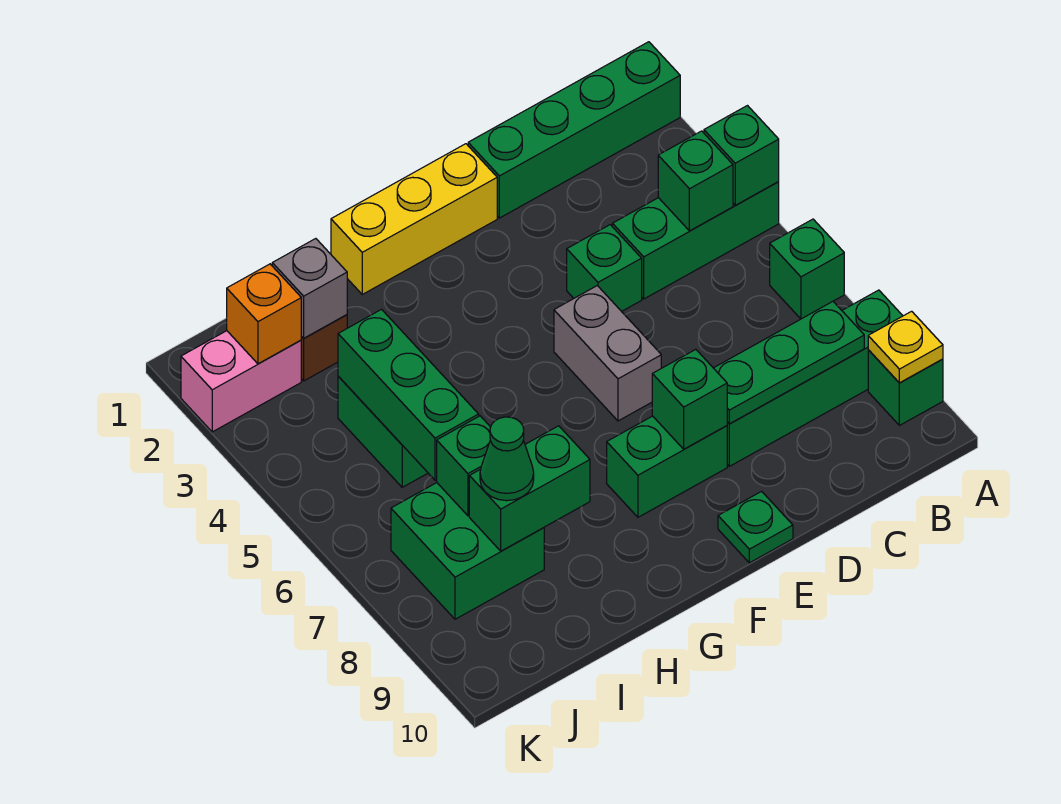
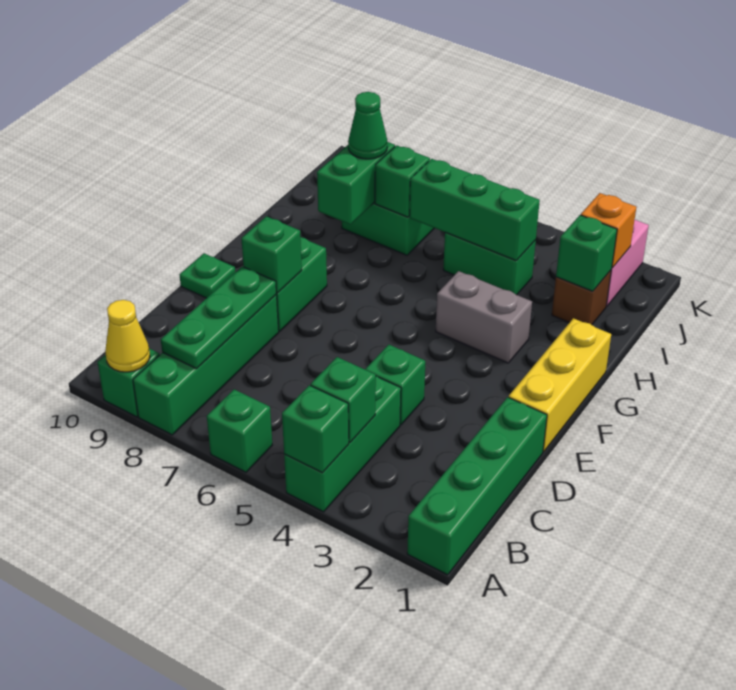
yellow 1x1 plate [868,311,943,383] -> yellow 1x1 cone [105,300,150,372]
grey 1x2 brick [554,286,661,421] -> grey 1x2 brick moved to [436,271,532,363]
grey 1x1 brick [272,239,347,338] -> green 1x1 brick [556,215,617,291]

